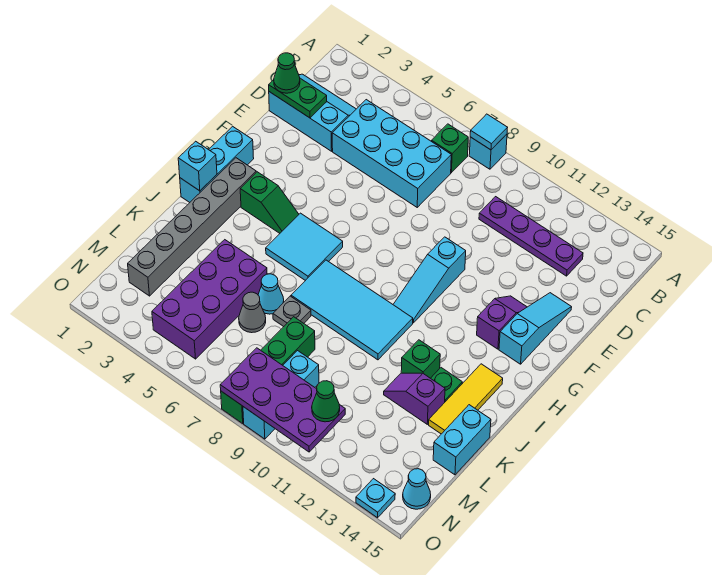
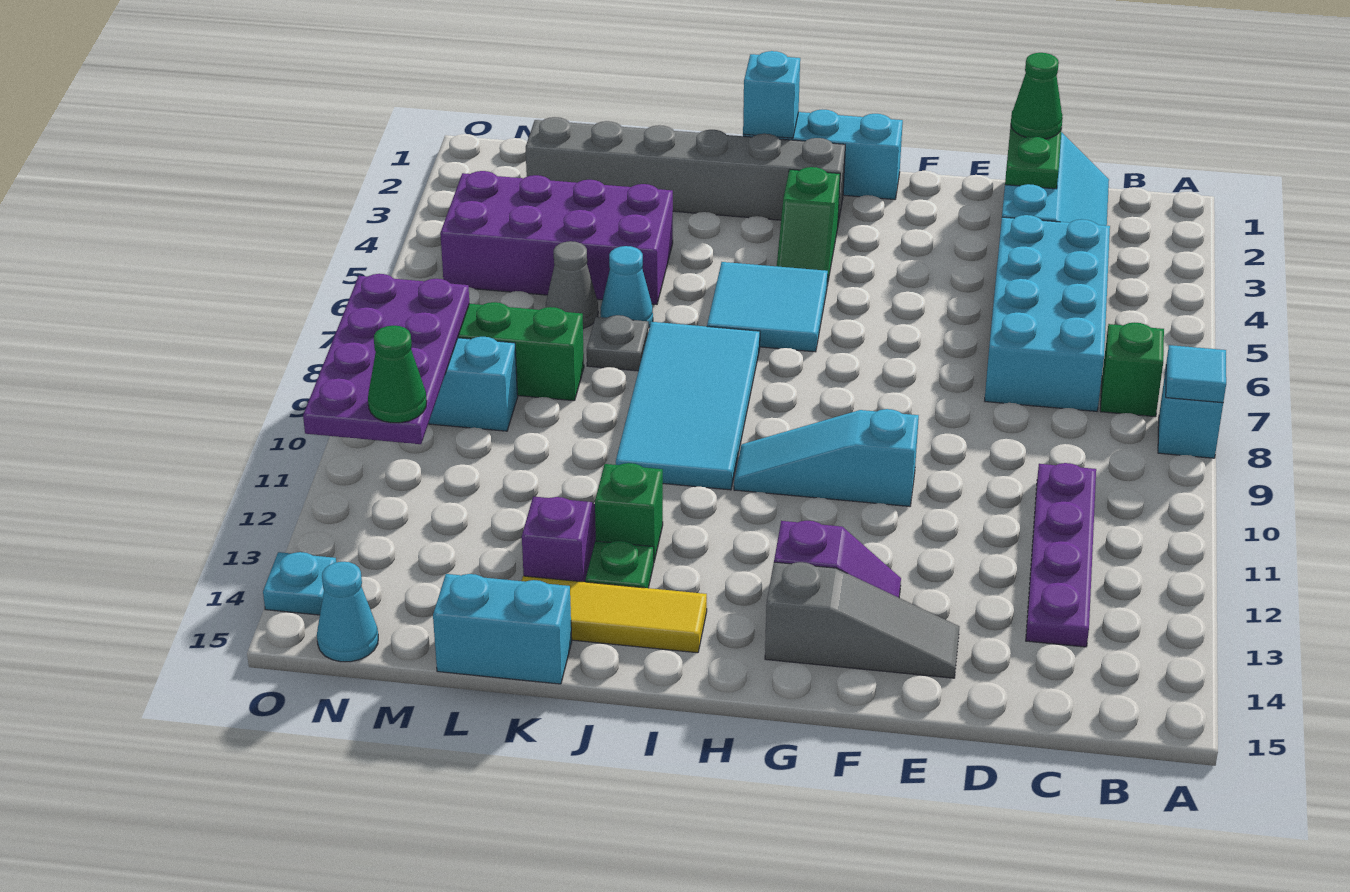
cyan 1x3 slope [499,293,572,364] -> grey 1x3 slope [765,562,959,678]

